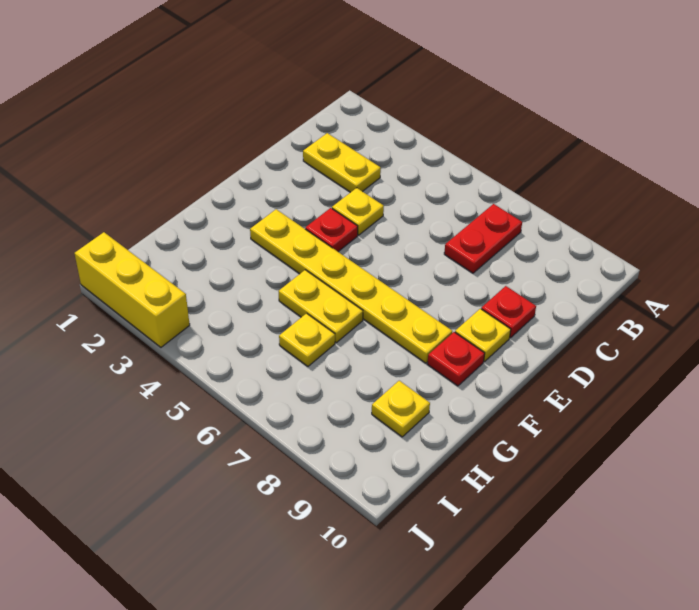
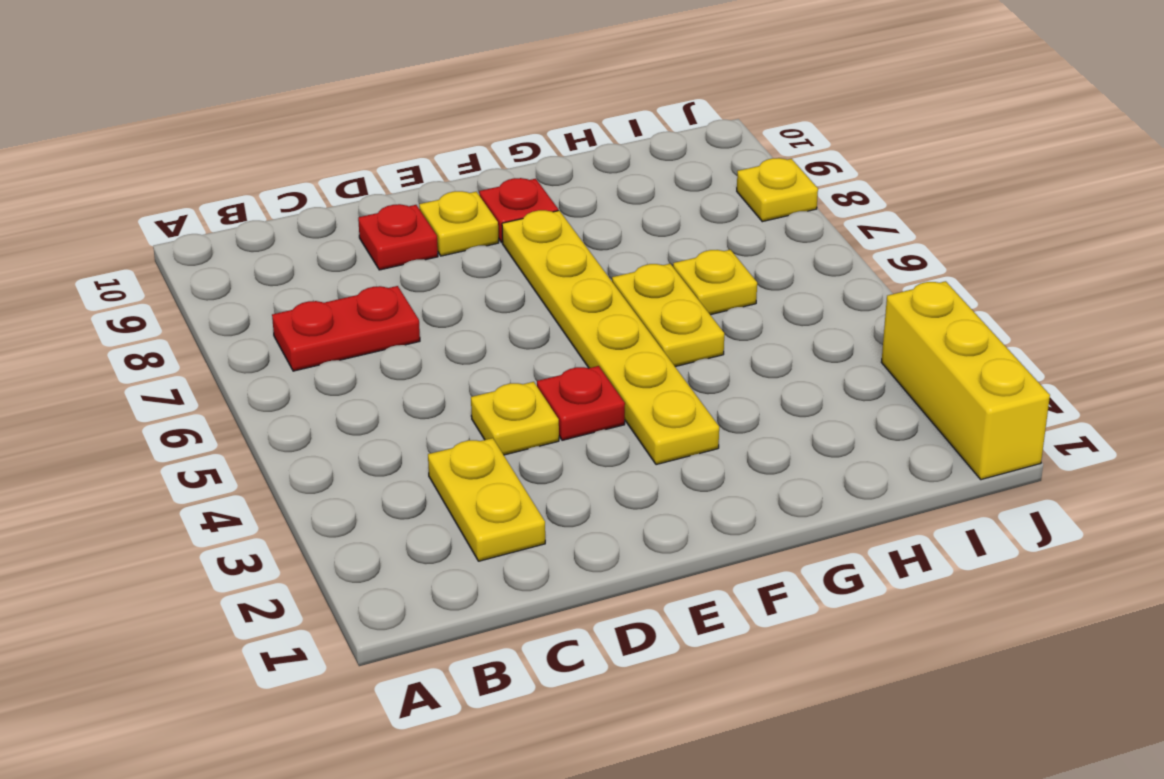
yellow 1x1 plate [372,381,430,437] -> yellow 1x1 plate moved to [737,158,818,222]

